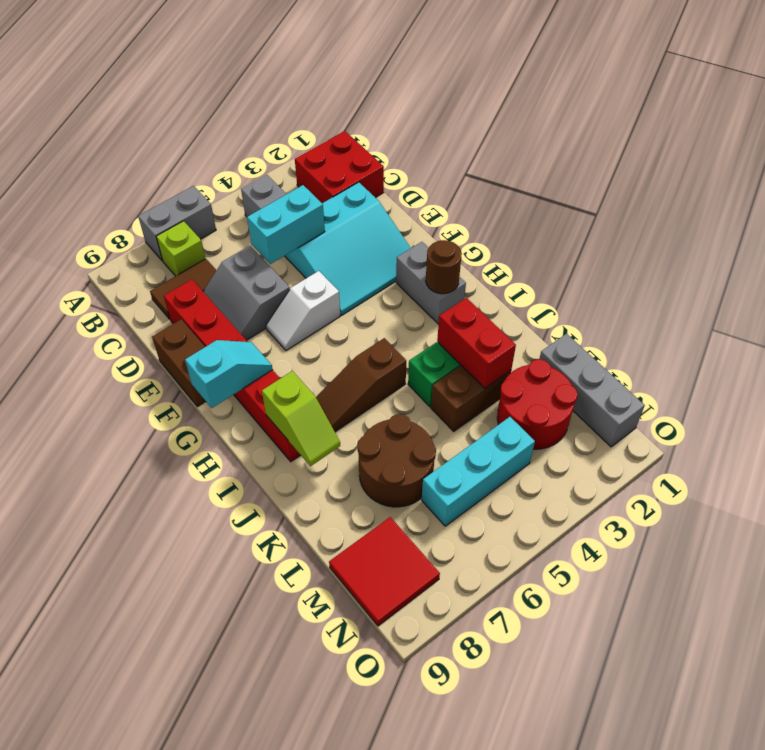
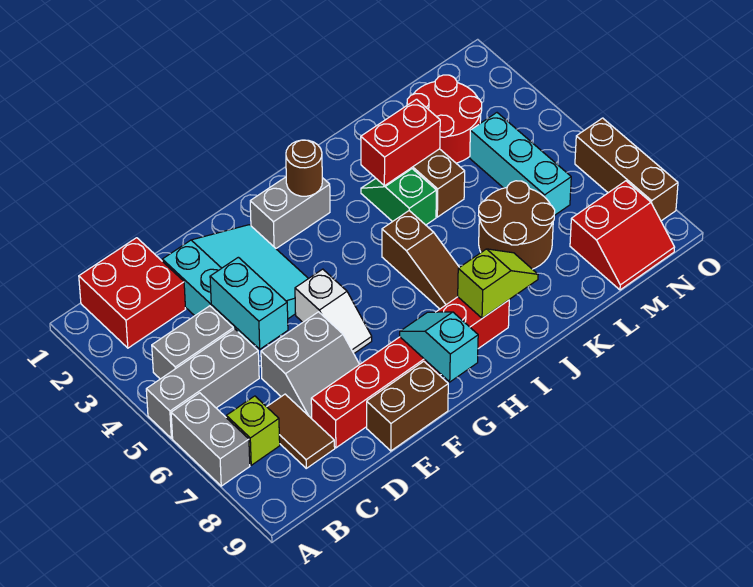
grey 1x3 brick [540,334,645,447] -> grey 1x3 brick moved to [146,329,259,438]
red 2x2 tile [329,517,440,626] -> red 2x2 slope [570,181,675,290]
none -> brown 1x3 brick [575,118,678,221]

